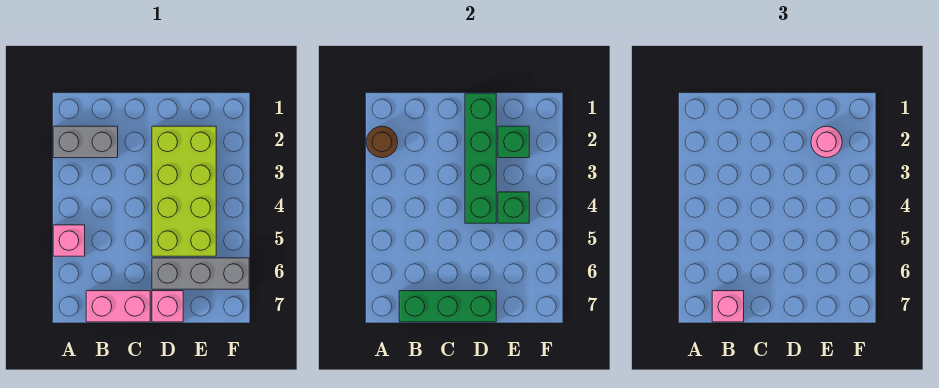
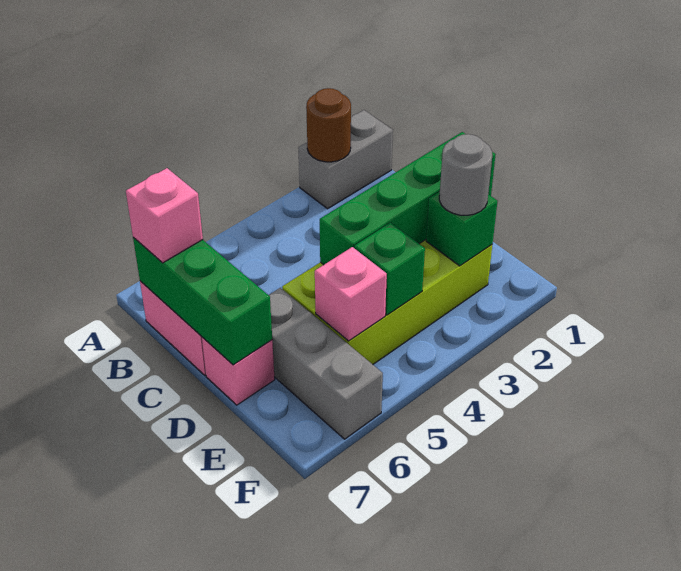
grey 1x2 brick [53,126,118,158] -> grey 1x2 brick turned to [298,110,393,209]
pink 1x1 brick [53,225,85,256] -> pink 1x1 brick moved to [315,247,387,341]
pink 1x1 round brick [811,126,842,158] -> grey 1x1 round brick [439,134,492,215]

